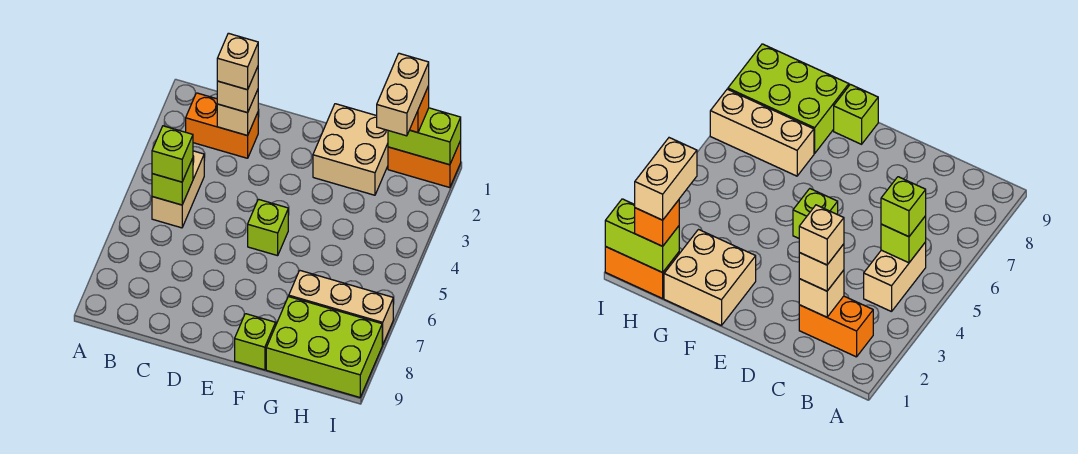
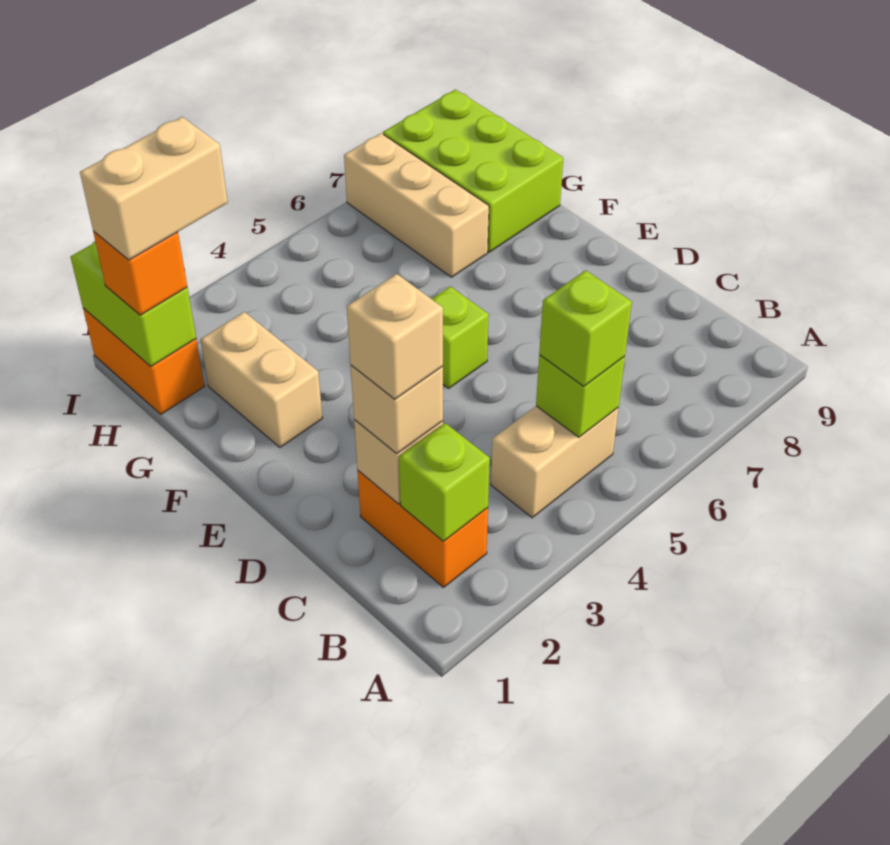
tan 2x2 brick [313,104,388,195] -> tan 1x2 brick [200,312,322,447]
lime 1x1 brick [235,314,276,370] -> lime 1x1 brick moved to [399,423,490,541]

